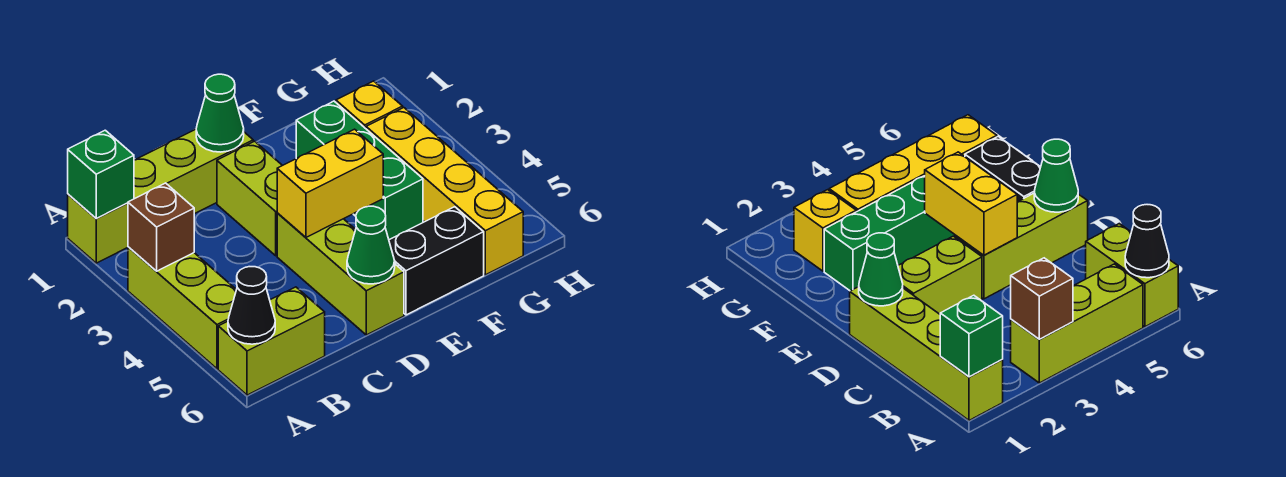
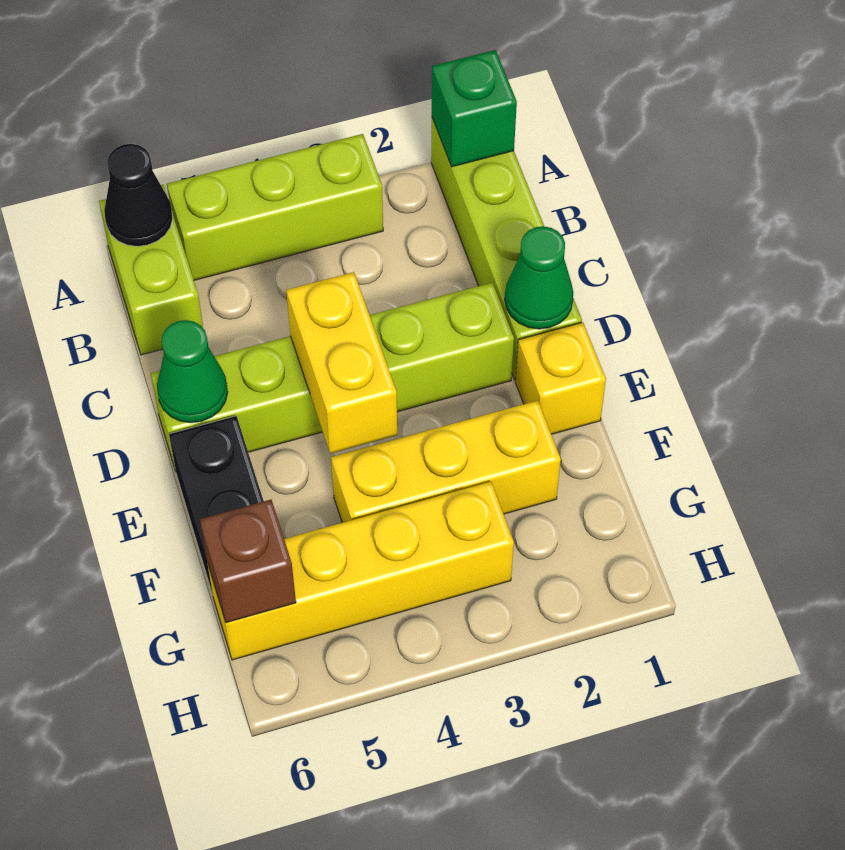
brown 1x1 brick [128,183,194,271] -> brown 1x1 brick moved to [200,500,296,623]
green 1x3 brick [296,101,423,240] -> yellow 1x3 brick [331,401,561,523]
yellow 1x1 brick [336,81,403,129] -> yellow 1x1 brick moved to [515,322,606,434]

